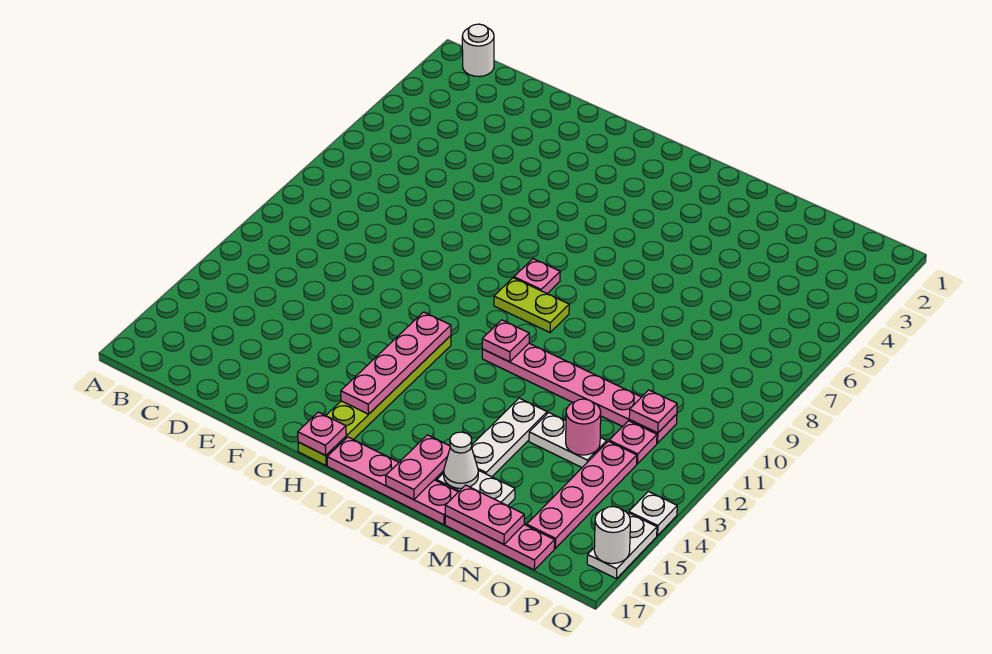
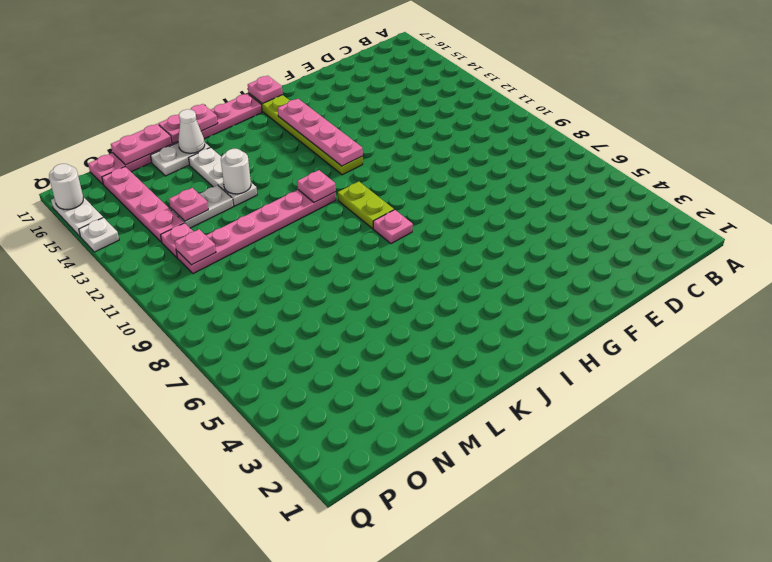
white 1x1 round brick [462,24,494,76] -> white 1x1 round brick moved to [221,149,251,194]
lime 1x2 plate [494,278,569,332] -> lime 1x2 plate turned to [338,181,394,229]
pink 1x2 plate [386,435,450,500] -> pink 1x2 plate turned to [158,104,218,144]
pink 1x1 round brick [566,399,601,455] -> pink 1x1 plate [169,188,208,221]

